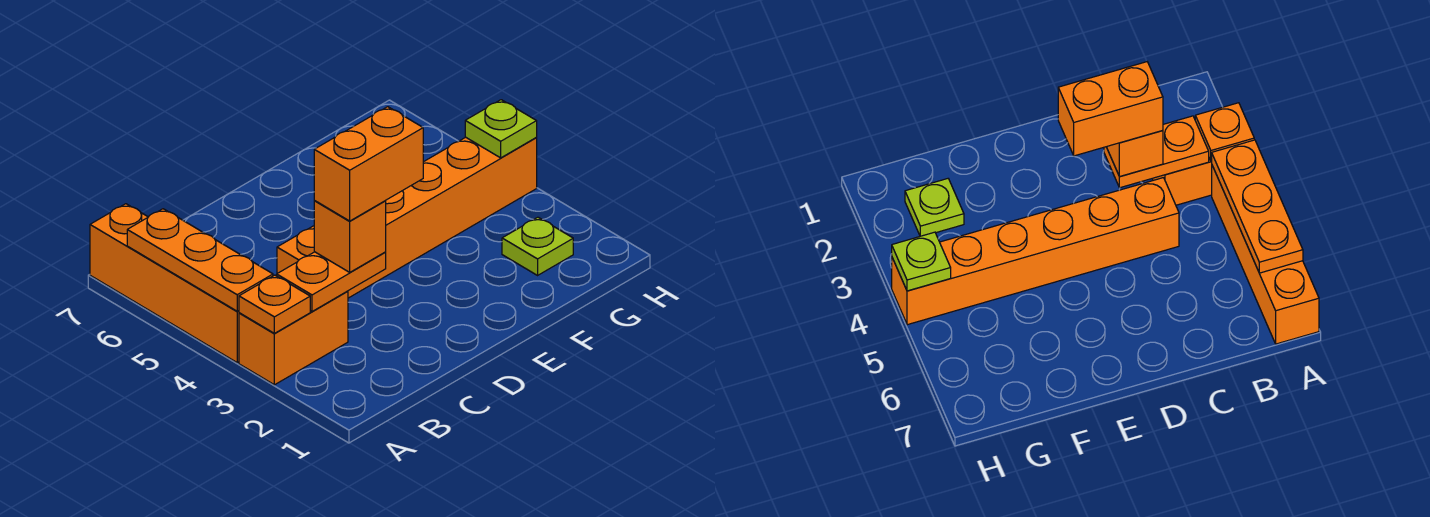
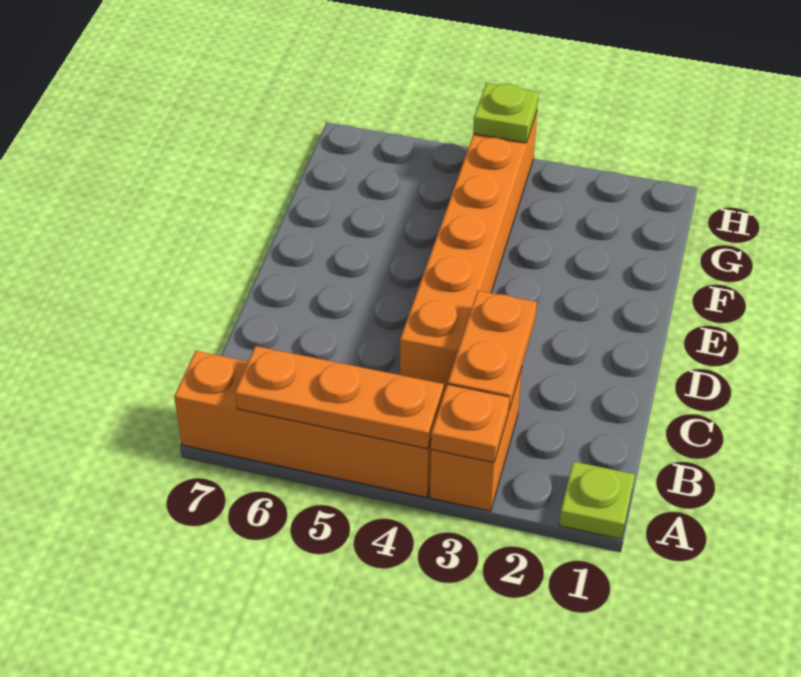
orange 1x1 brick [314,201,386,272] -> none
orange 1x2 brick [314,107,423,221] -> none
lime 1x1 plate [502,217,573,275] -> lime 1x1 plate moved to [559,461,635,539]

